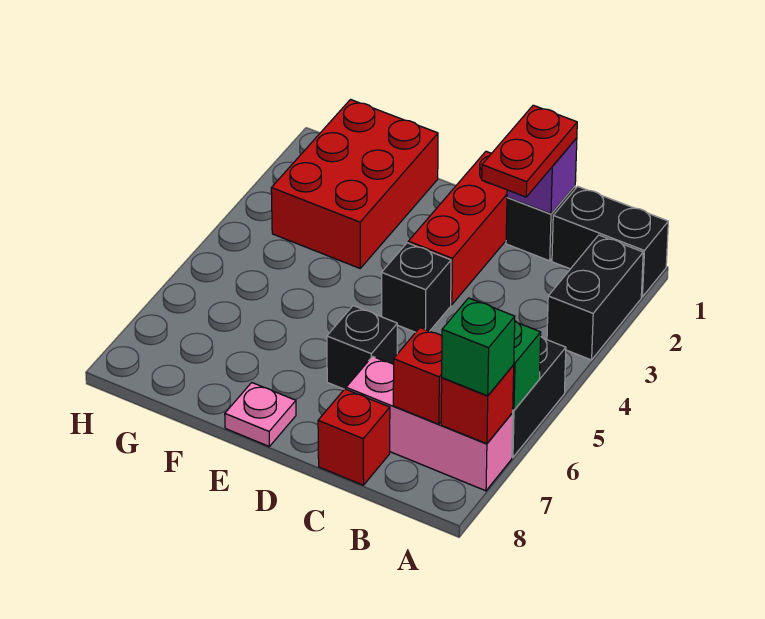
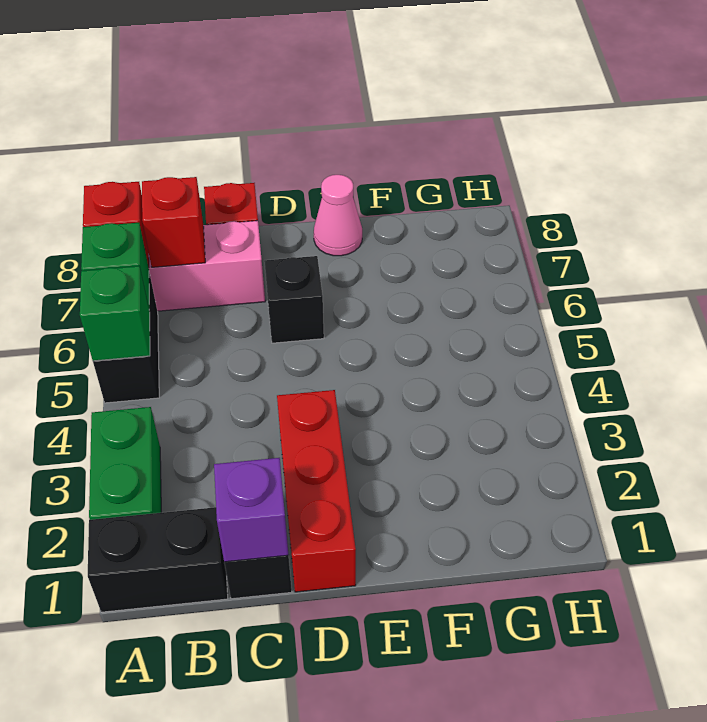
black 1x2 brick [547,235,643,360] -> green 1x2 brick [89,407,161,520]
green 1x1 brick [442,298,515,396] -> green 1x1 brick moved to [80,266,150,361]
red 1x2 plate [482,105,577,197] -> none
black 1x1 brick [382,243,451,332] -> none
pink 1x1 plate [225,383,296,446] -> pink 1x1 cone [314,175,362,256]
red 2x3 brick [271,100,438,268] -> none

